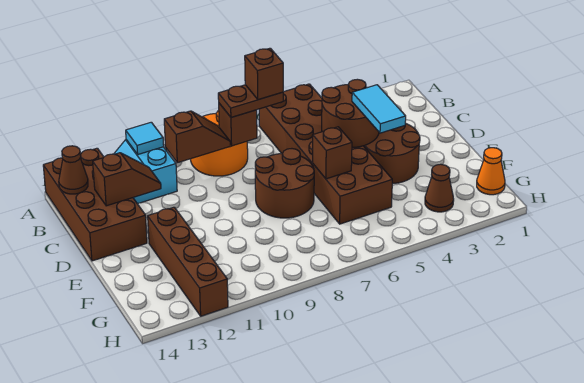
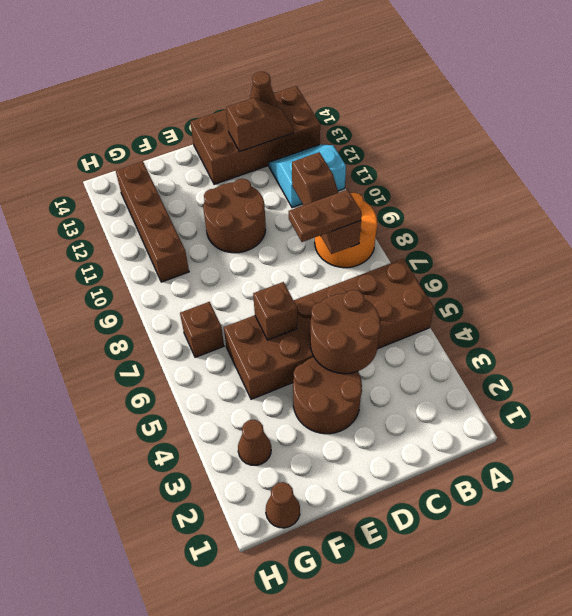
cyan 1x1 tile [126,122,164,154] -> none
brown 1x2 plate [218,85,283,117] -> brown 1x2 plate turned to [289,190,362,242]
brown 1x1 brick [245,48,283,100] -> brown 1x1 brick moved to [180,302,224,357]
brown 1x2 slope [93,153,161,206] -> brown 1x2 slope turned to [226,98,293,152]
cyan 1x2 tile [352,85,406,133] -> none
brown 2x2 round brick [255,149,314,218] -> brown 2x2 round brick moved to [203,179,266,253]
brown 1x4 brick [148,207,228,316] -> brown 1x4 brick turned to [116,161,189,282]
orange 1x1 cone [477,148,505,195] -> brown 1x1 cone [266,482,300,528]

